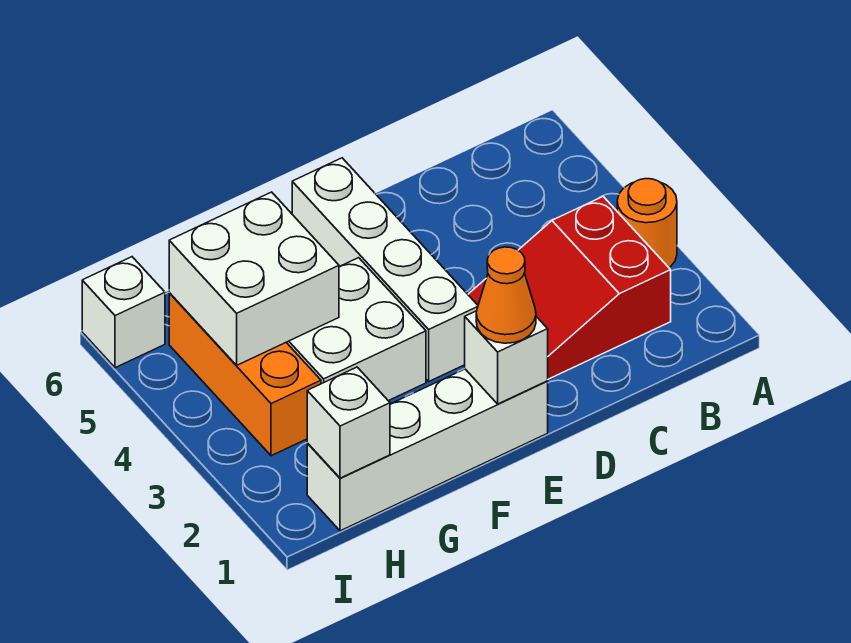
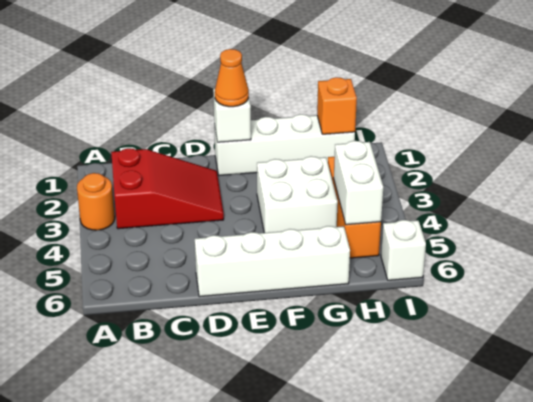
white 1x4 brick [292,158,478,381] -> white 1x4 brick turned to [195,226,350,297]
white 2x2 brick [169,192,339,366] -> white 1x2 brick [334,141,383,225]
white 1x1 brick [307,367,390,478] -> orange 1x1 brick [317,77,357,134]

